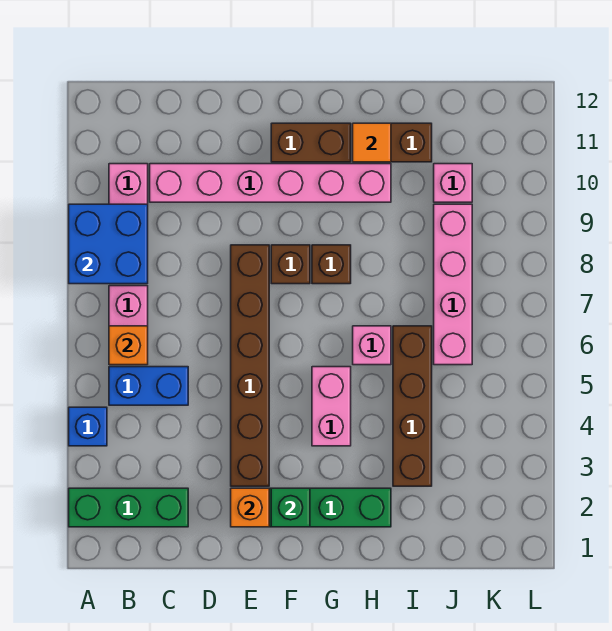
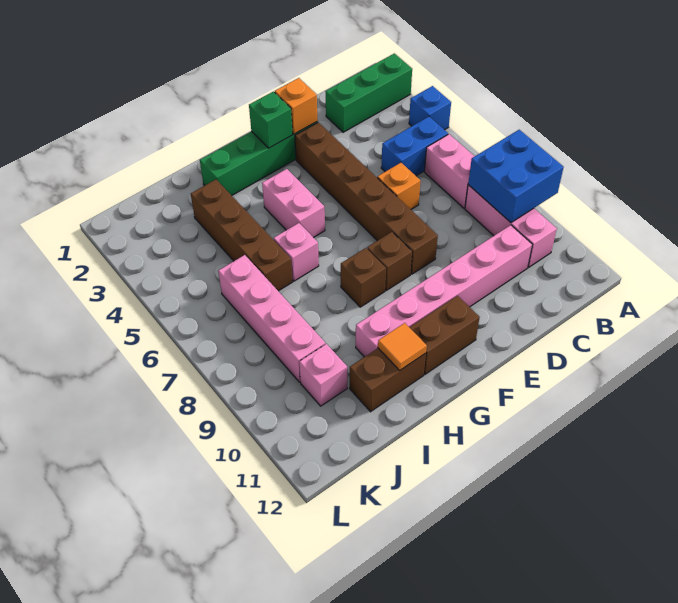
orange 1x1 brick [109,326,148,365] -> orange 1x1 brick moved to [377,163,420,209]

